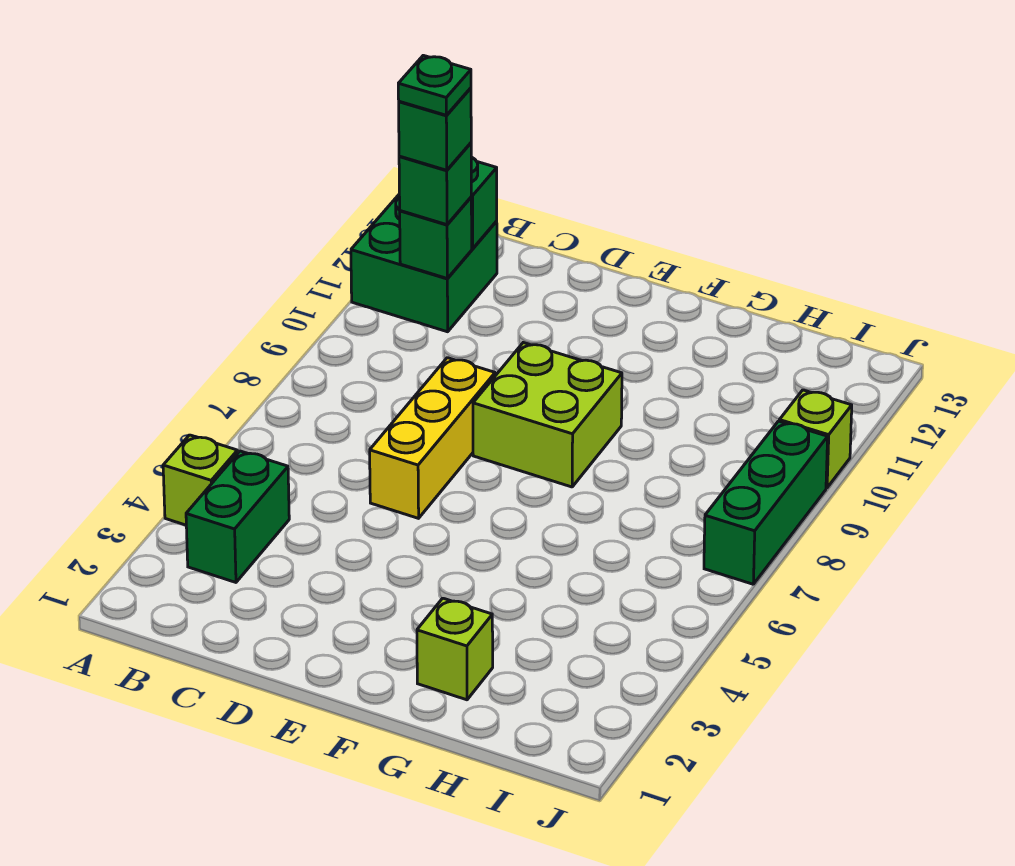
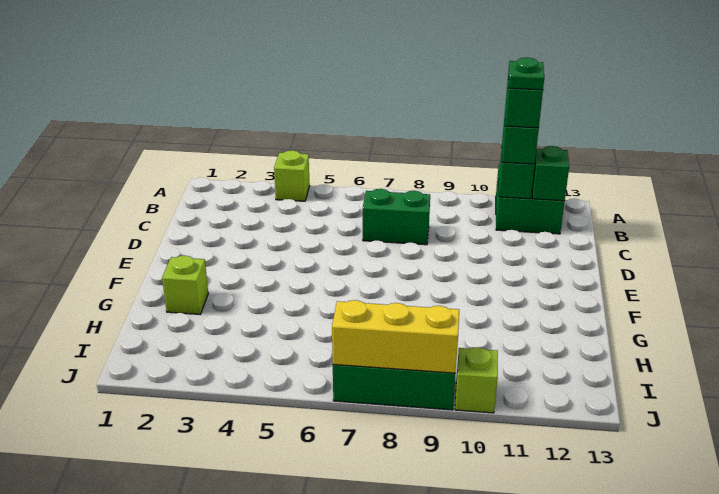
green 1x2 brick [186,451,289,582] -> green 1x2 brick moved to [363,189,430,245]
yellow 1x3 brick [370,358,495,518] -> yellow 1x3 brick moved to [332,300,459,373]
lime 2x2 brick [473,343,622,487] -> none

